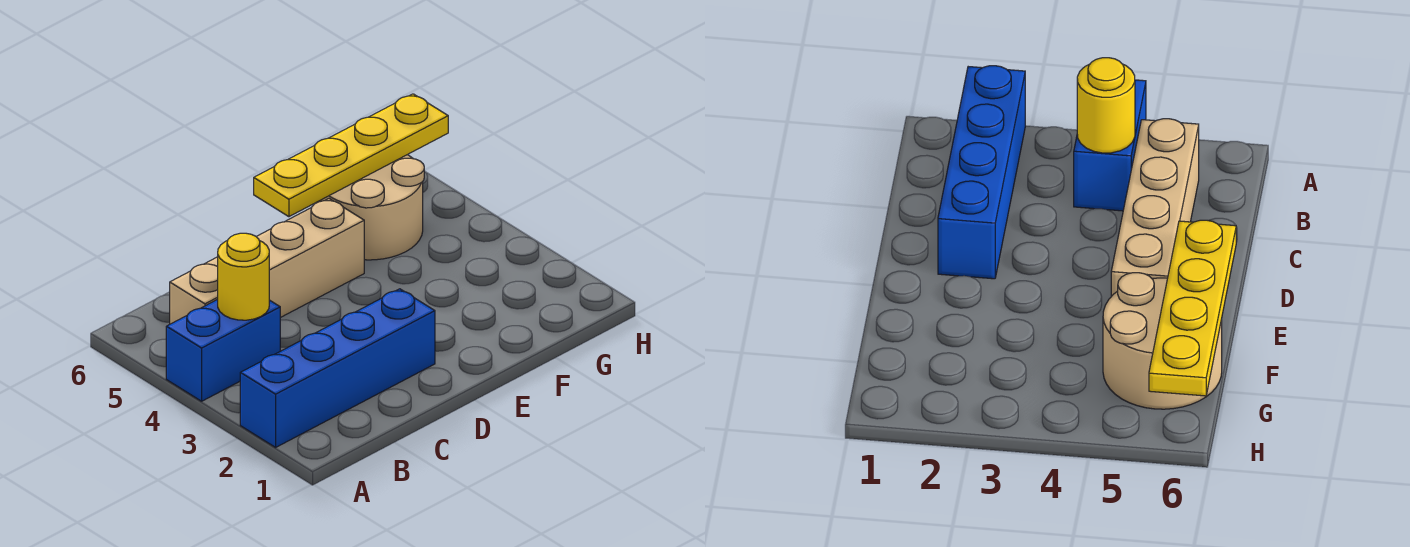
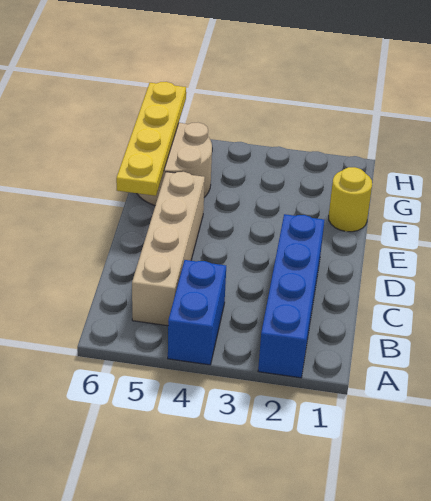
yellow 1x1 round brick [218,233,269,320] -> yellow 1x1 round brick moved to [329,167,372,232]

